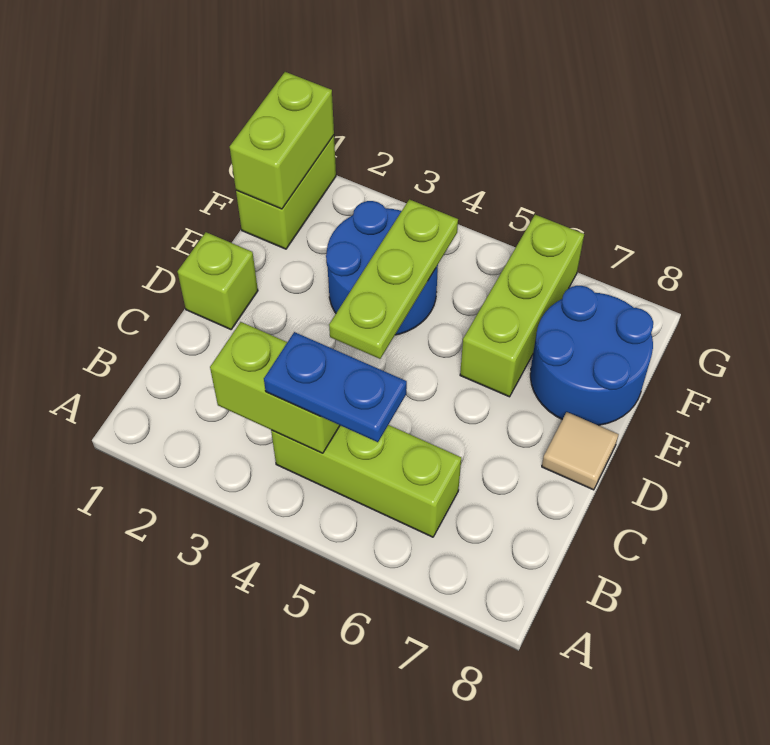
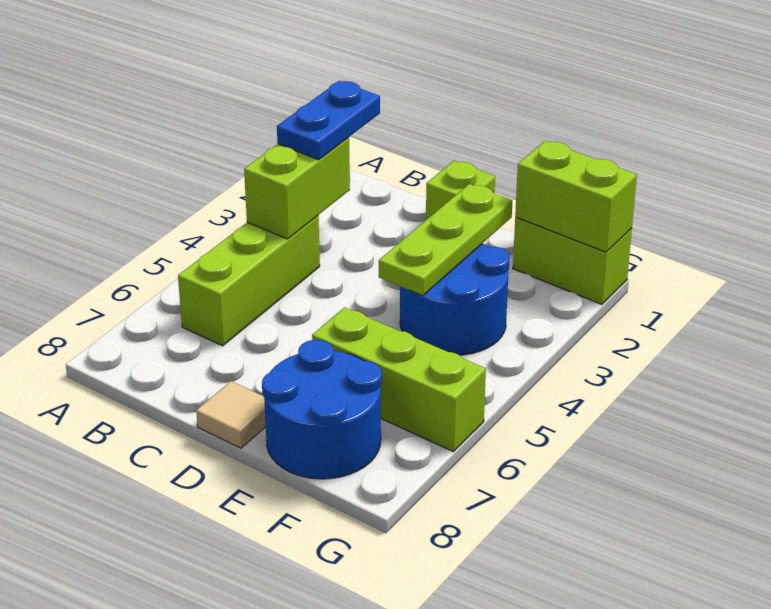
blue 1x2 plate [264,332,407,442] -> blue 1x2 plate moved to [277,81,380,160]
lime 1x3 plate [329,199,458,359] -> lime 1x3 plate turned to [379,184,512,296]

